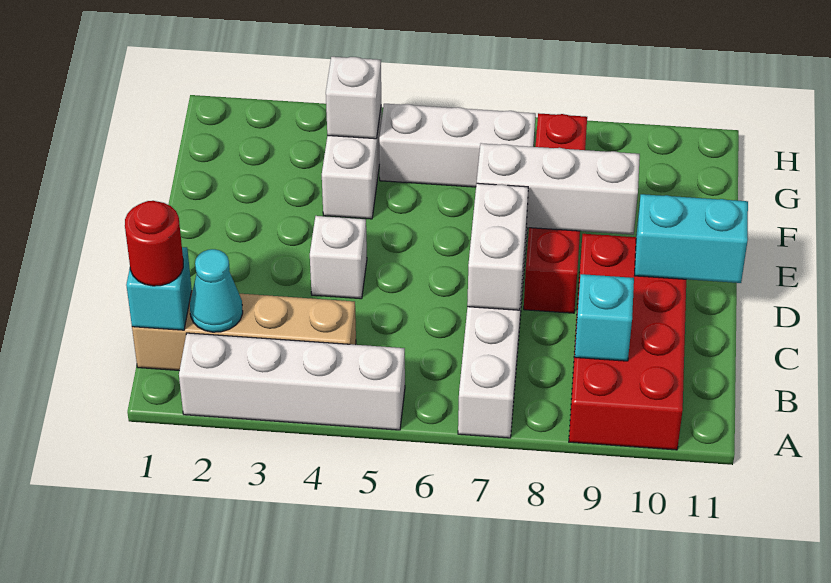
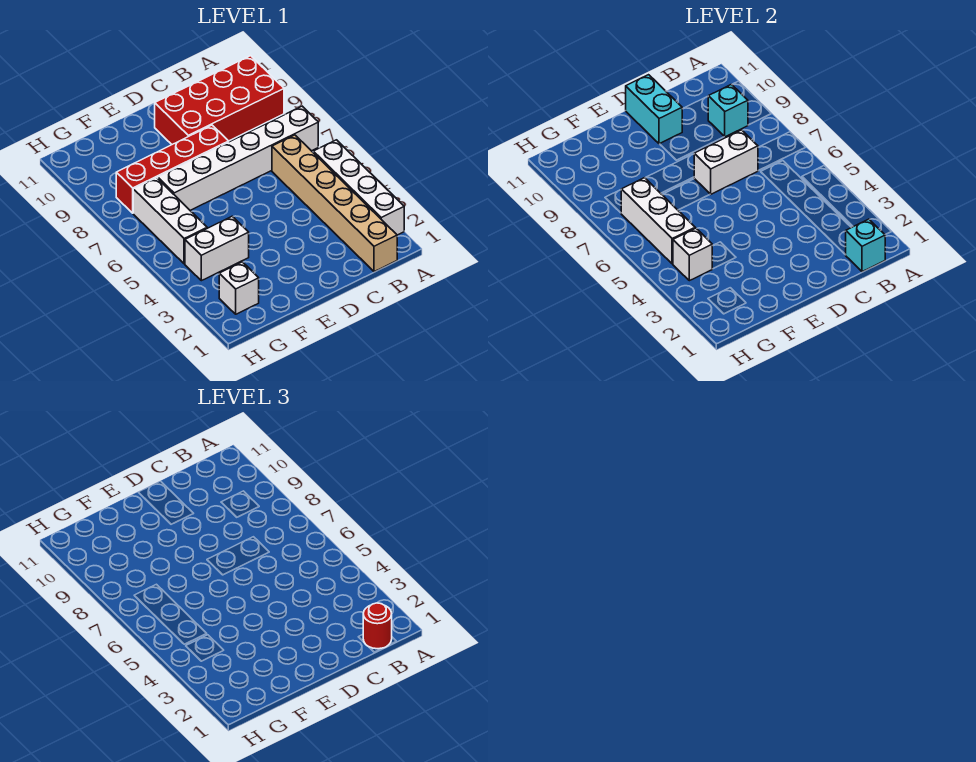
tan 1x4 brick [132,290,356,370] -> tan 1x6 brick [272,135,397,272]
cyan 1x1 cone [190,249,243,332] -> none
white 1x1 brick [310,216,367,299] -> white 1x1 brick moved to [219,262,259,314]
white 1x3 brick [477,143,640,235] -> white 1x3 brick moved to [621,178,695,264]

